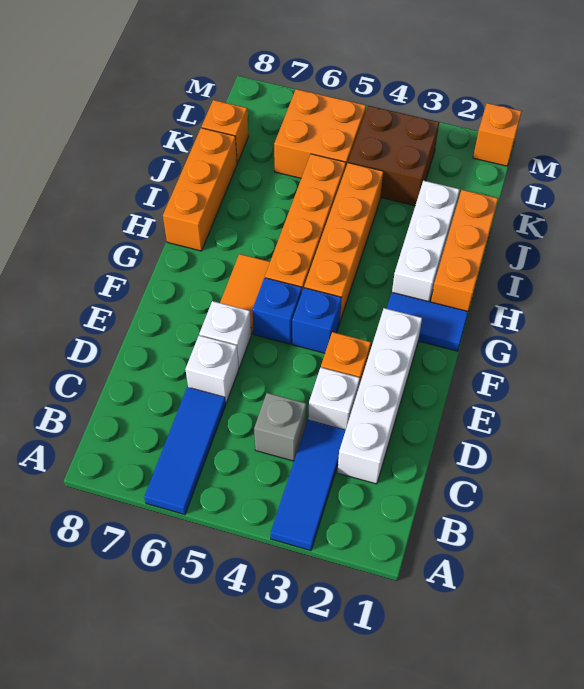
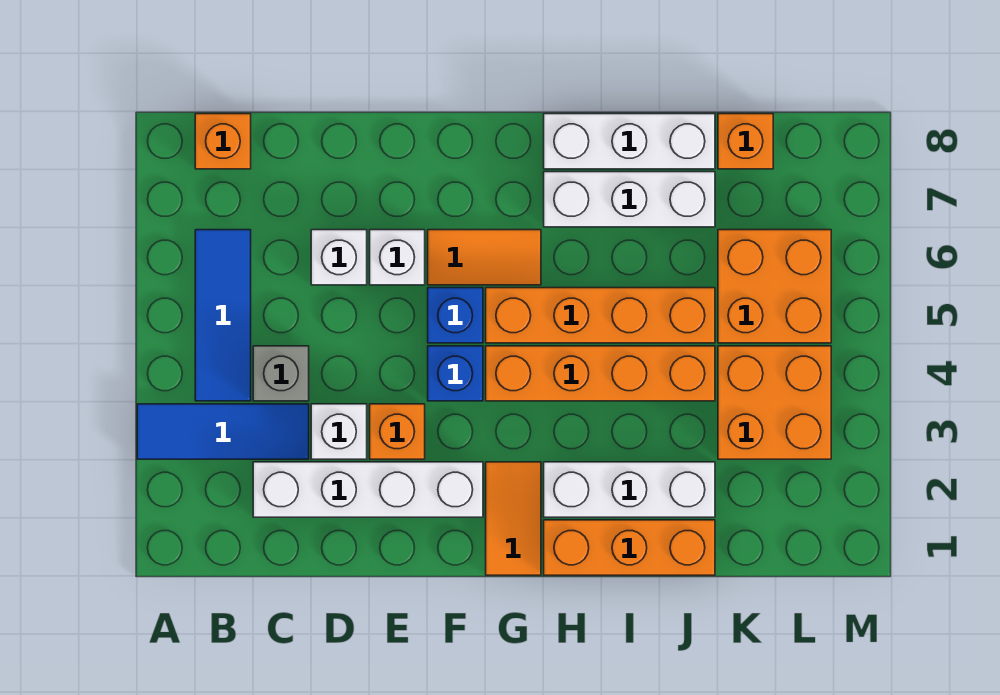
blue 1x3 tile [144,387,226,515] -> blue 1x3 tile turned to [195,230,251,401]
blue 1x2 tile [387,292,468,351] -> orange 1x2 tile [486,462,541,575]
none -> white 1x3 brick [544,172,715,227]
orange 1x3 brick [163,128,237,251] -> white 1x3 brick [544,114,715,169]
brown 2x2 brick [348,106,439,206] -> orange 2x2 brick [718,346,831,459]
orange 1x1 brick [473,103,522,166] -> orange 1x1 brick moved to [195,114,251,169]

